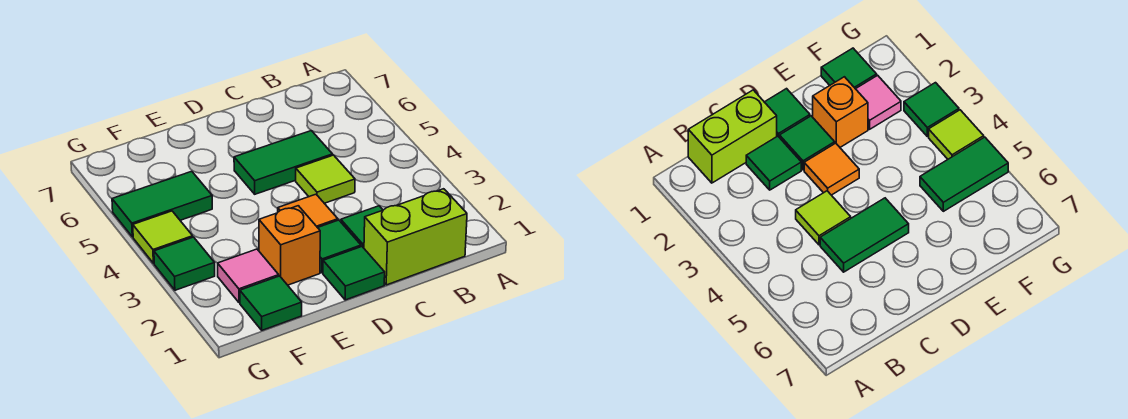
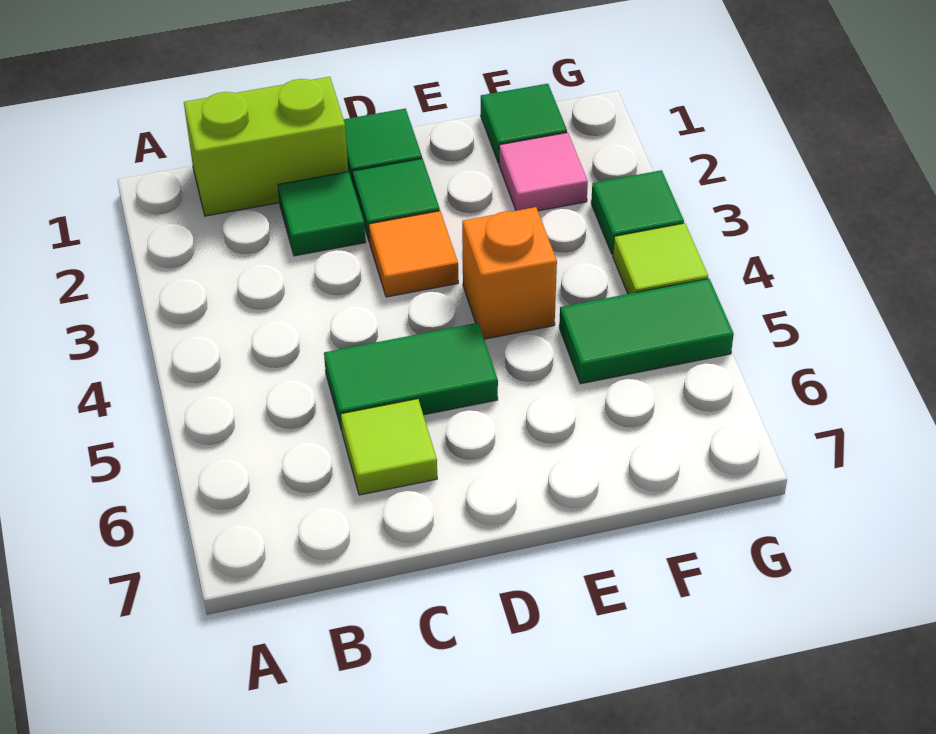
lime 1x1 tile [296,155,355,203] -> lime 1x1 tile moved to [341,399,437,495]
orange 1x1 brick [259,206,320,285] -> orange 1x1 brick moved to [462,207,557,339]

